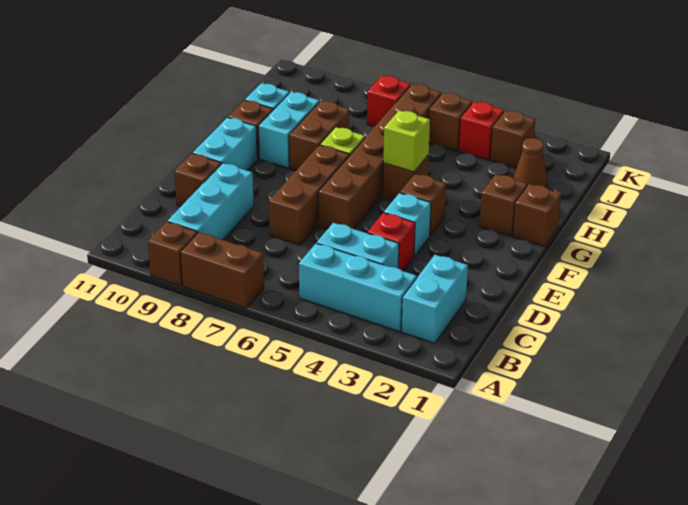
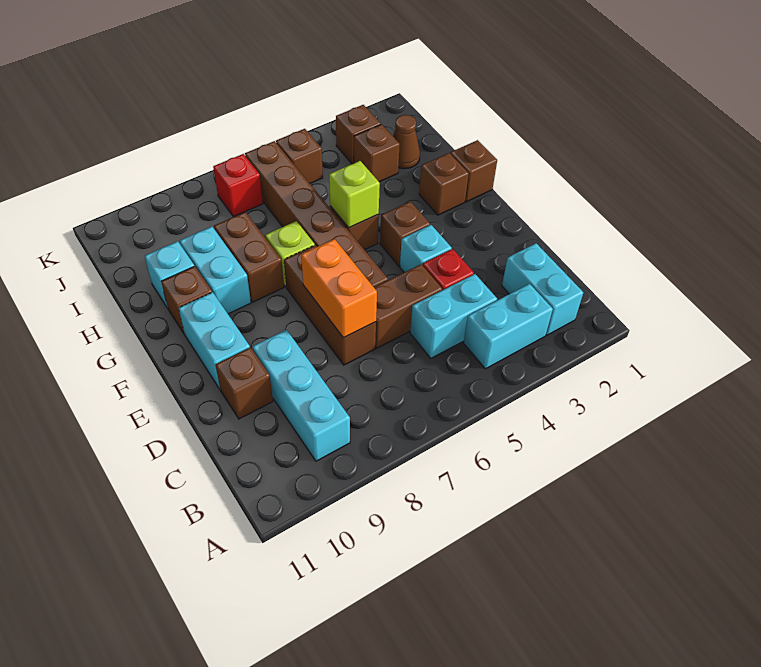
brown 1x2 brick [180,232,264,308] -> brown 1x2 brick moved to [374,264,442,348]
brown 1x1 brick [148,222,197,286] -> brown 1x1 brick moved to [354,124,400,182]
cyan 1x3 brick [299,243,417,332] -> cyan 1x2 brick [464,284,553,369]
none -> orange 1x2 brick [301,239,377,338]
red 1x1 brick [459,102,504,160] -> none

